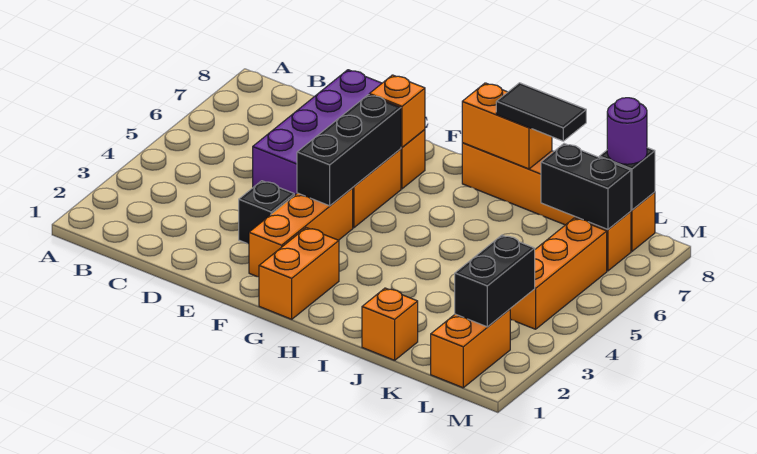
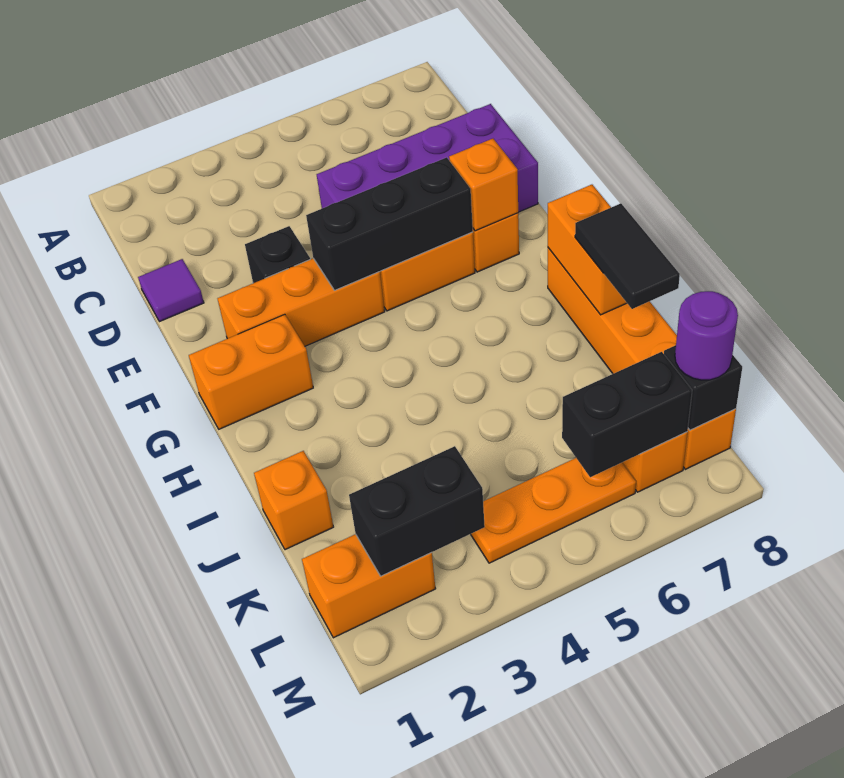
none -> purple 1x1 tile [138,259,204,322]
black 1x2 brick [541,144,631,229] -> black 1x2 brick turned to [562,352,692,477]
orange 1x3 brick [510,218,607,329] -> orange 1x3 plate [471,458,636,563]

